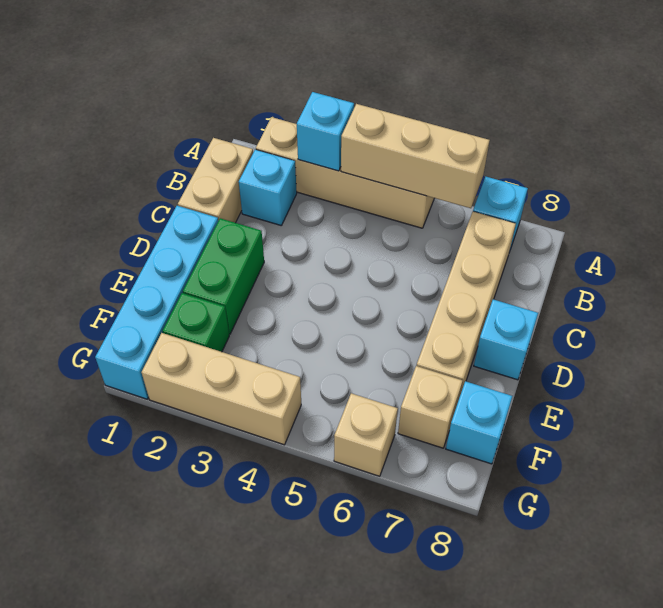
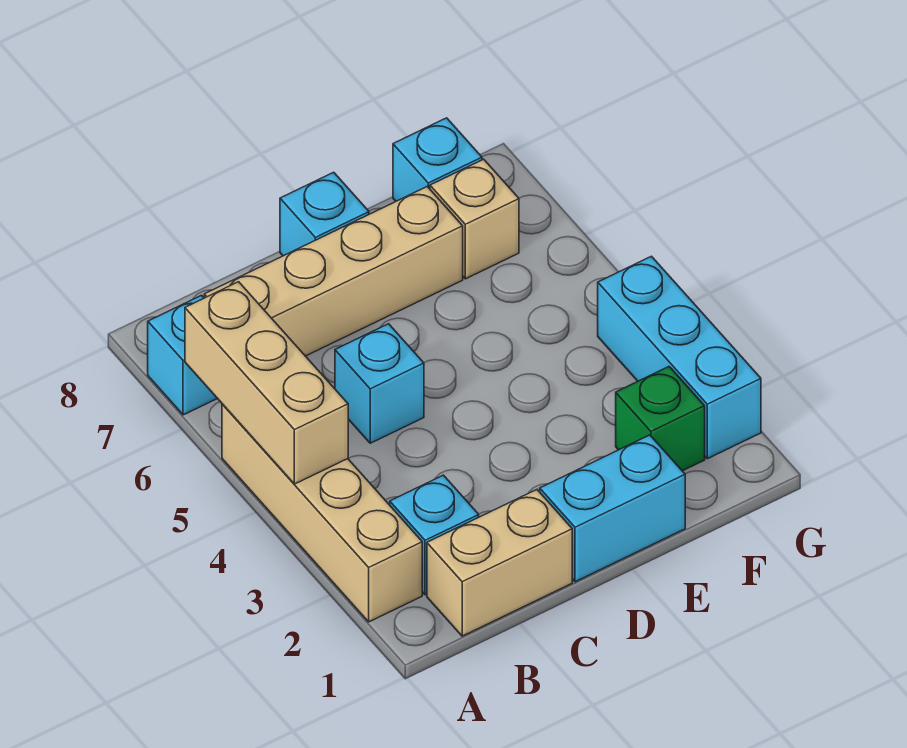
cyan 1x1 brick [297,92,354,171] -> cyan 1x1 brick moved to [335,324,424,443]
cyan 1x4 brick [95,206,218,399] -> cyan 1x2 brick [540,435,685,582]
green 1x2 brick [183,218,264,334] -> none
tan 1x3 brick [142,333,301,445] -> cyan 1x3 brick [598,256,761,459]
tan 1x1 brick [334,393,398,476] -> none

